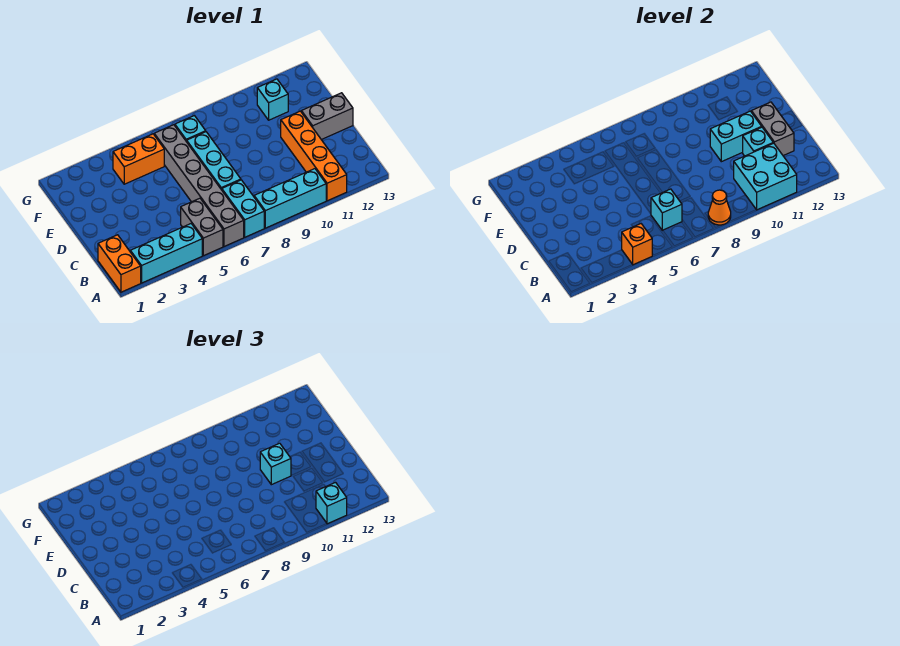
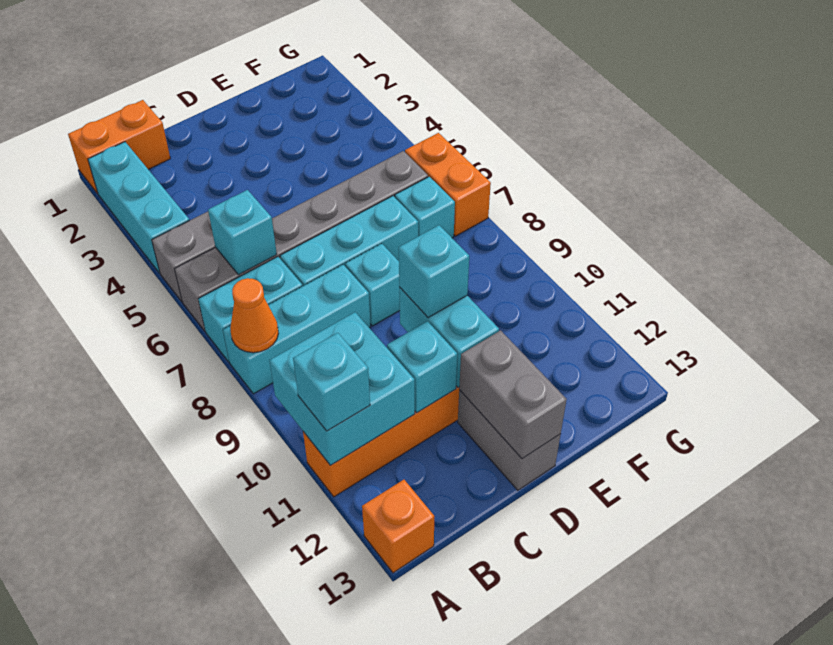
orange 1x1 brick [622,224,652,265] -> orange 1x1 brick moved to [362,480,435,573]
cyan 1x3 brick [254,169,326,228] -> cyan 1x3 brick turned to [223,265,371,394]
grey 1x2 brick [751,102,794,156] -> grey 1x2 brick turned to [459,330,567,459]
orange 1x2 brick [113,134,164,184] -> orange 1x2 brick moved to [405,133,491,236]
cyan 1x1 brick [257,79,288,120] -> cyan 1x1 brick moved to [345,244,400,326]

